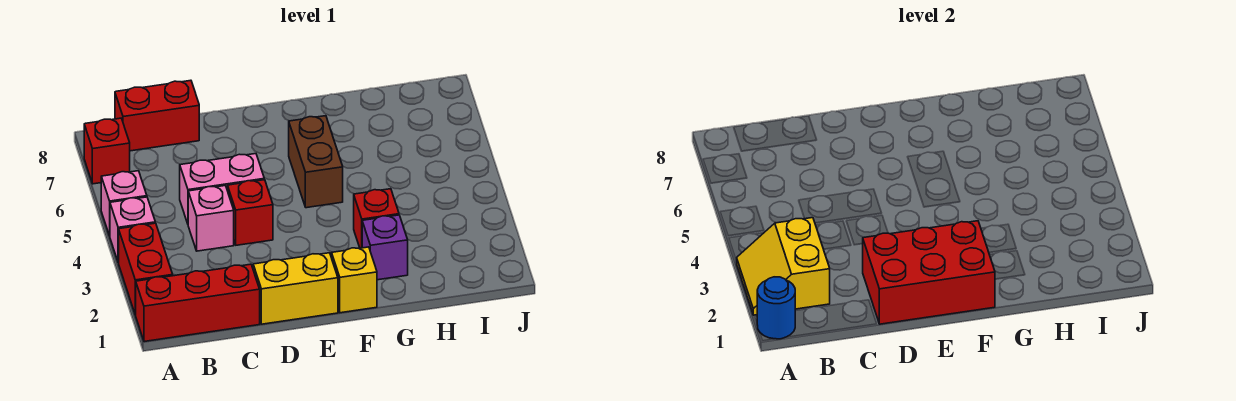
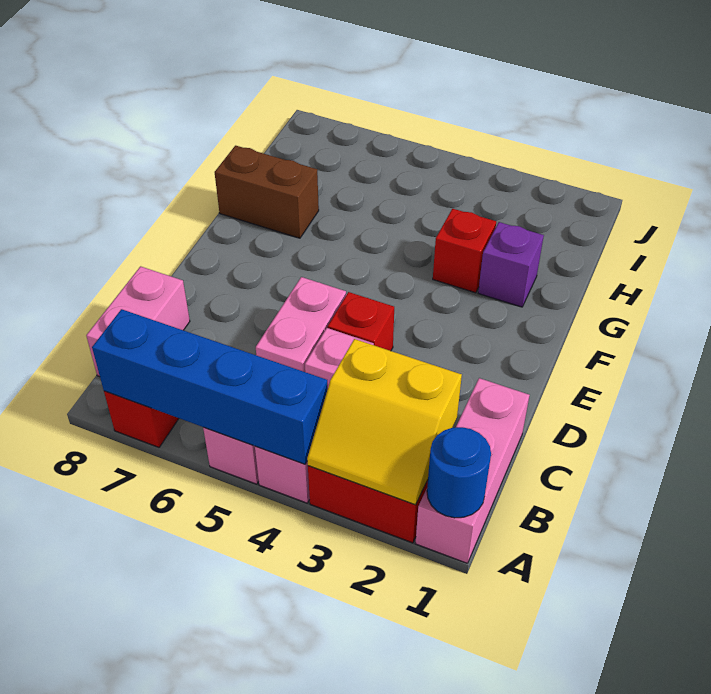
red 1x3 brick [136,264,260,342] -> pink 1x3 brick [415,378,530,563]
none -> blue 1x4 brick [92,309,328,464]
red 1x2 brick [115,80,199,151] -> pink 1x2 brick [86,266,190,377]
yellow 1x2 brick [253,253,338,324] -> none
red 2x3 brick [863,221,995,324] -> none
yellow 1x1 brick [332,247,377,313] -> none
brown 1x2 brick [289,116,343,208] -> brown 1x2 brick moved to [215,146,319,238]

